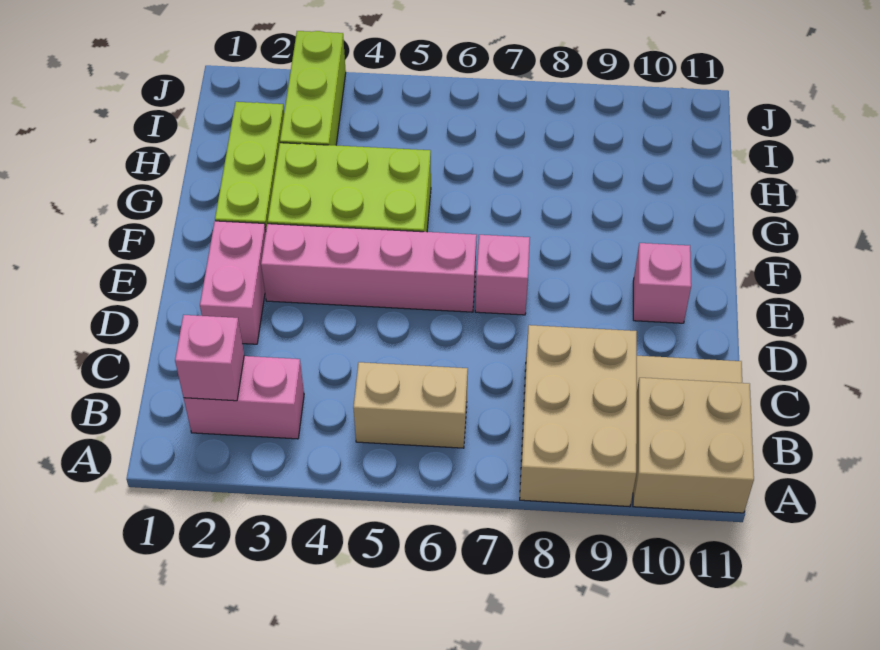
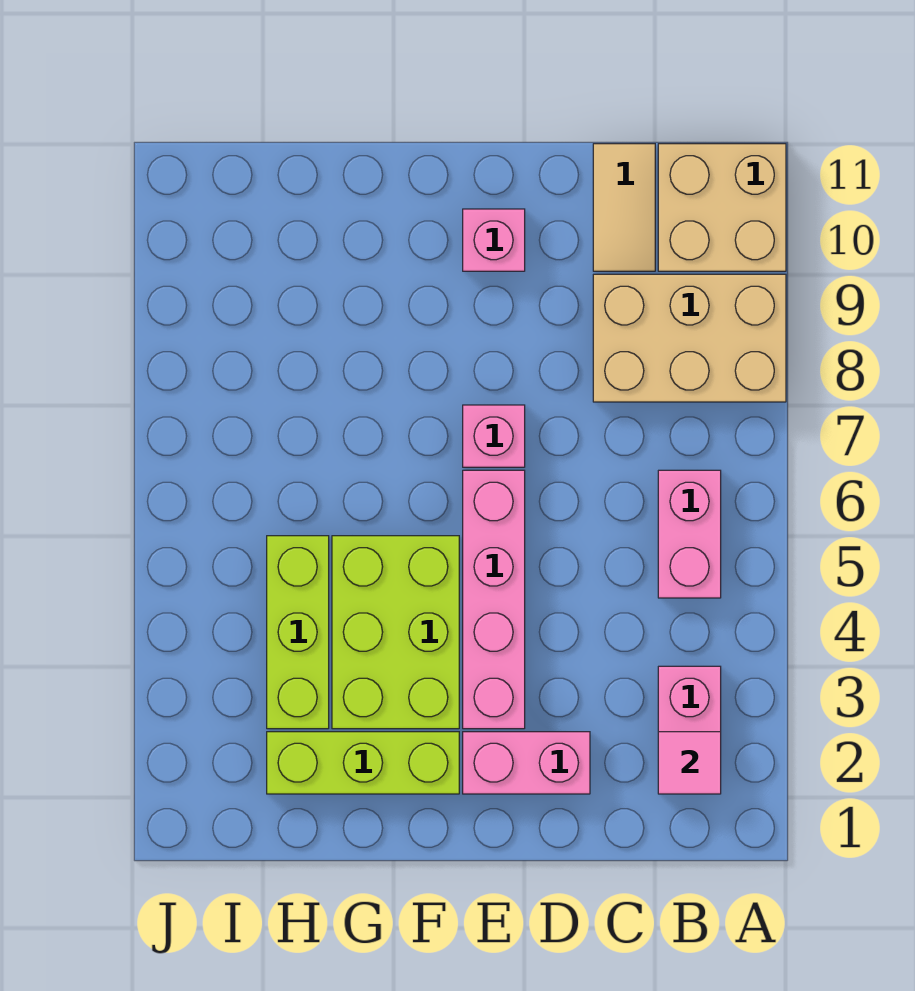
pink 1x1 brick [175,315,244,401] -> pink 1x1 tile [658,732,721,794]
tan 1x2 brick [353,362,468,448] -> pink 1x2 brick [658,470,721,598]
lime 1x3 brick [280,31,346,145] -> lime 1x3 brick turned to [267,536,329,729]

